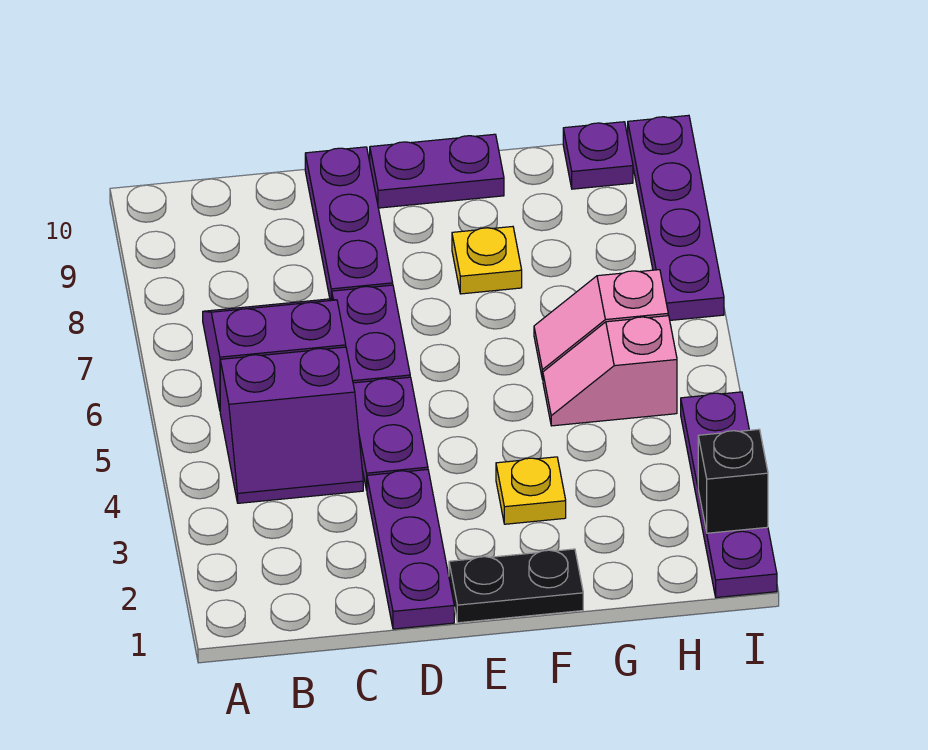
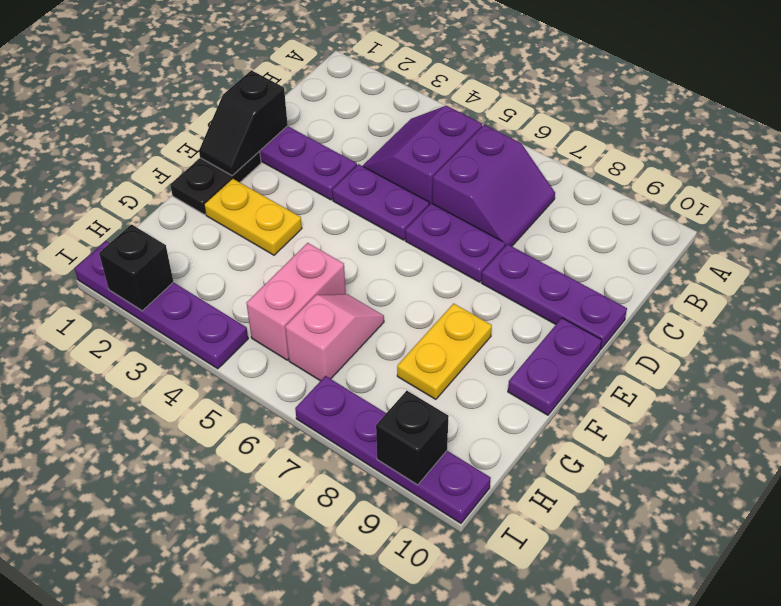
none -> black 1x2 slope [199,70,288,175]
yellow 1x1 plate [496,457,566,524] -> yellow 1x2 plate [204,179,302,255]
yellow 1x1 plate [452,227,522,294] -> yellow 1x2 plate [397,304,492,399]
pink 1x2 slope [543,316,677,426] -> pink 1x2 brick [246,243,346,360]
purple 1x1 plate [563,122,633,189] -> none
none -> black 1x1 brick [376,391,449,485]

